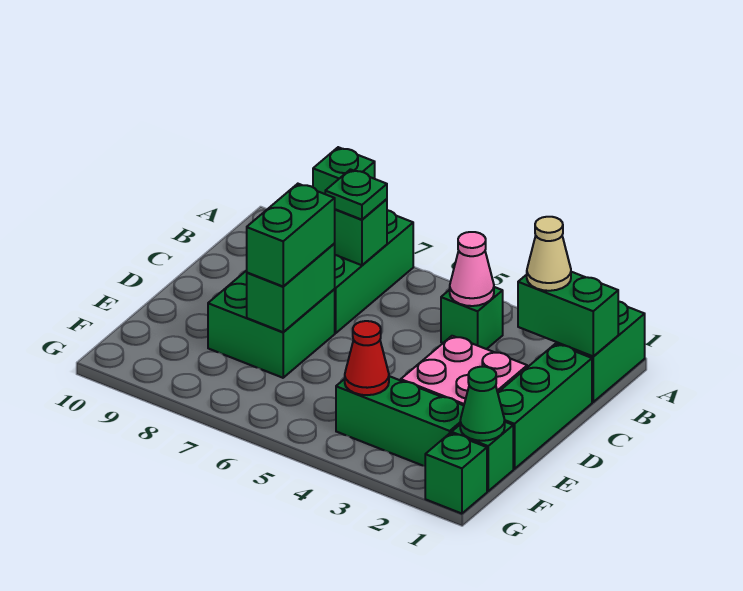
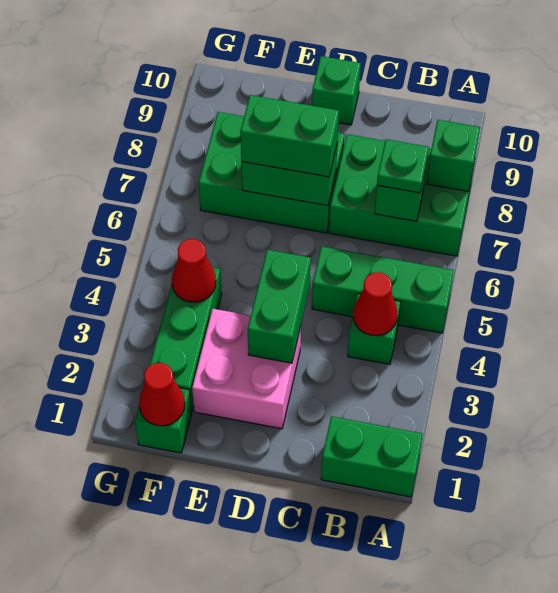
green 1x2 brick [518,272,618,356] -> green 1x2 brick moved to [248,250,311,363]
tan 1x1 cone [527,217,571,291] -> none
pink 1x1 cone [450,232,494,306] -> red 1x1 cone [353,272,397,336]
green 1x3 brick [498,344,592,469] -> green 1x3 brick moved to [312,246,454,333]
green 2x2 brick [208,270,335,378] -> green 2x3 brick [199,112,345,233]
green 1x1 cone [460,367,505,441] -> red 1x1 cone [139,363,185,426]
green 1x1 brick [425,433,487,514] -> green 1x1 brick moved to [312,56,361,125]

